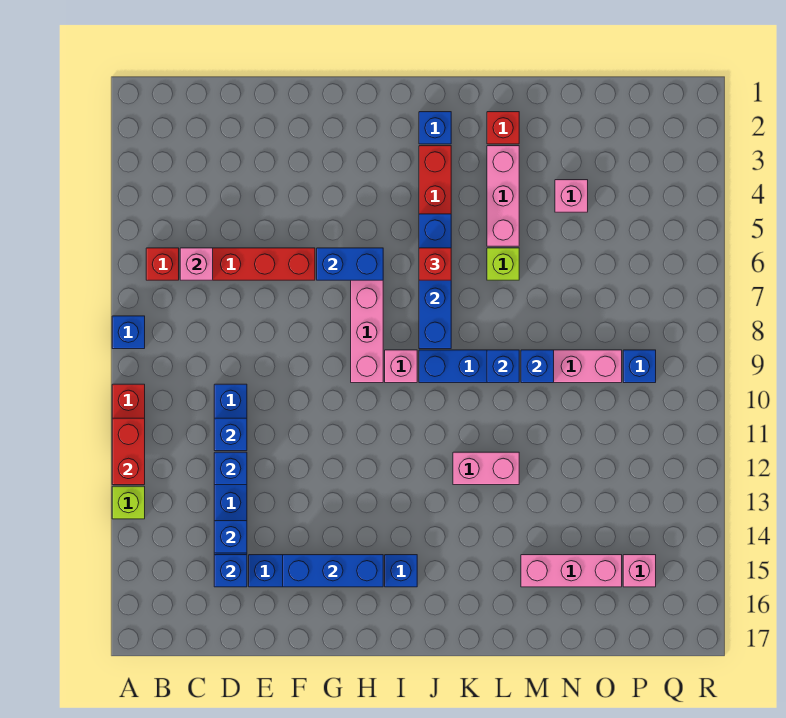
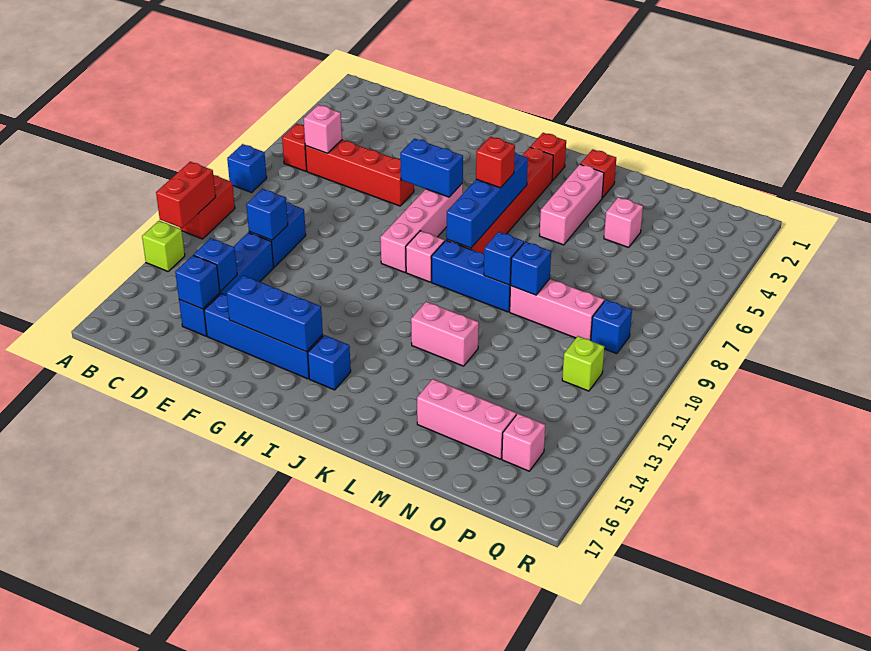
blue 1x1 brick [214,452,247,485] -> none
blue 1x1 brick [419,112,451,144] -> red 1x1 brick [530,133,566,181]
lime 1x1 brick [487,248,519,280] -> lime 1x1 brick moved to [562,336,605,391]

